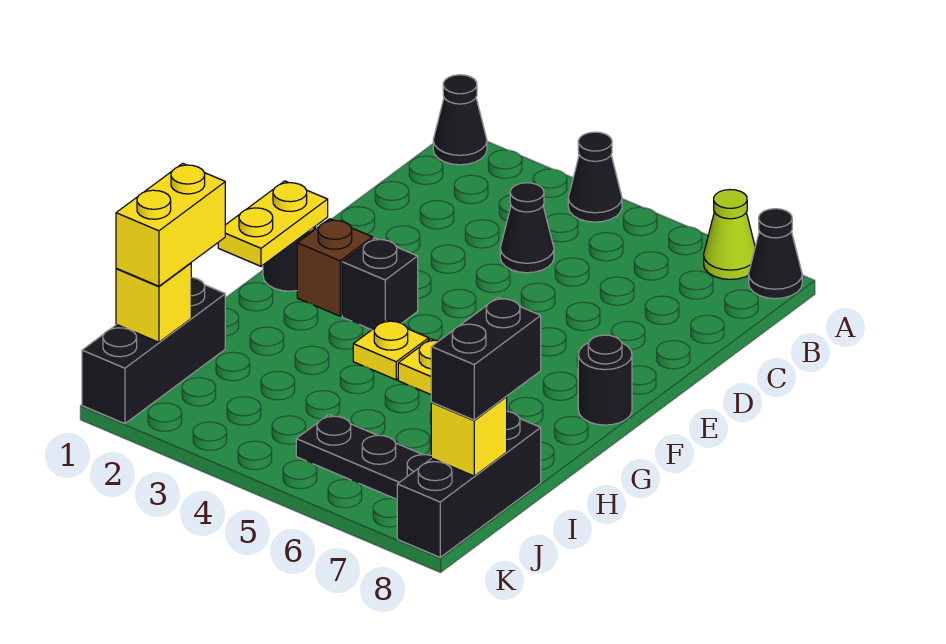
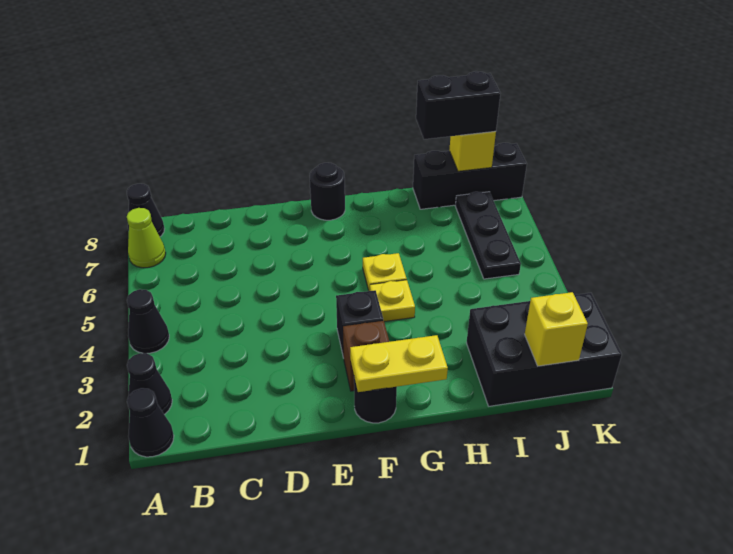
black 1x1 cone [500,183,554,273] -> black 1x1 cone moved to [127,353,172,415]
black 1x3 brick [82,278,225,424] -> black 2x3 brick [466,293,622,406]
yellow 1x2 brick [116,163,225,286] -> none

